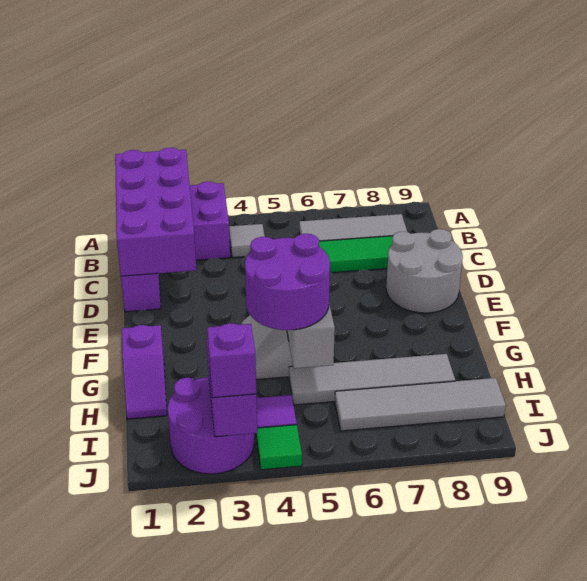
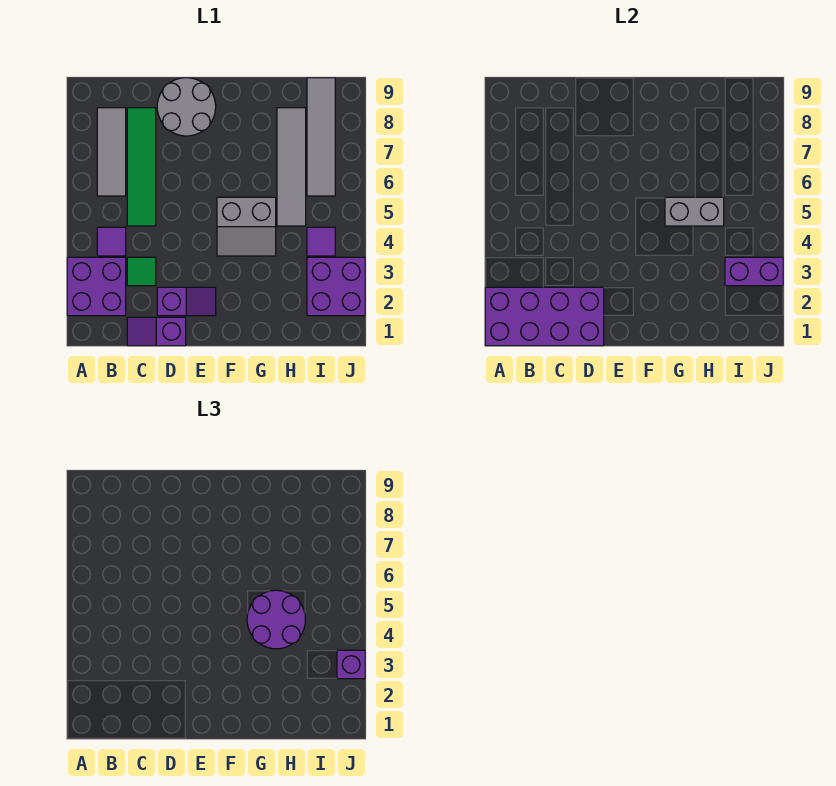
grey 1x1 tile [229,224,265,258] -> purple 1x1 tile [97,227,126,256]
purple 1x2 slope [122,325,167,419] -> purple 1x2 slope moved to [157,287,216,316]
purple 2x2 round brick [168,377,254,474] -> purple 2x2 brick [307,257,365,316]
green 1x1 tile [256,425,302,470] -> green 1x1 tile moved to [127,257,156,286]

